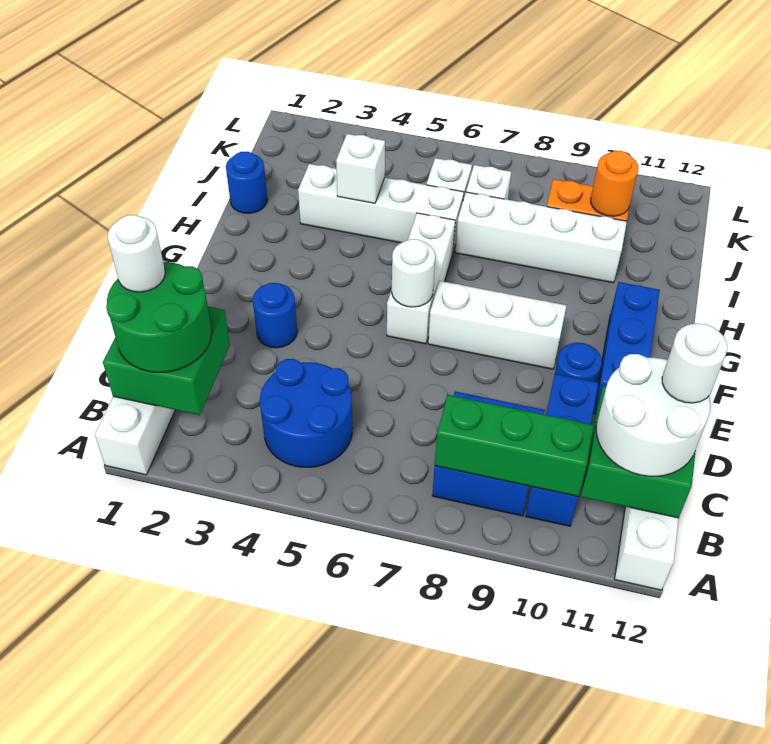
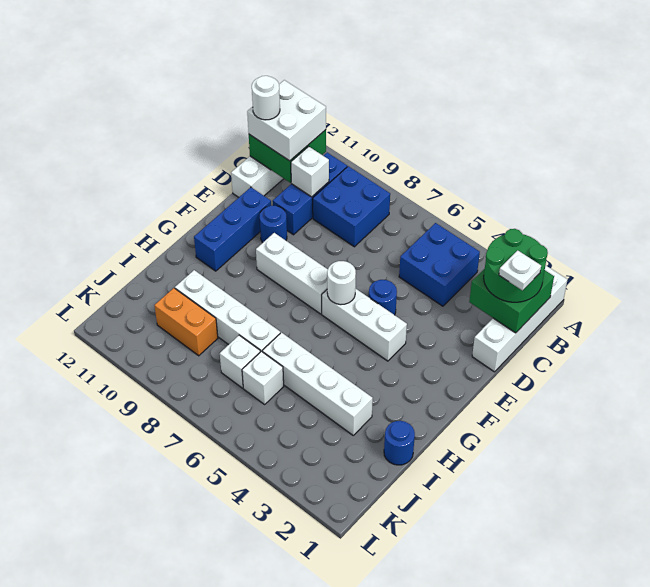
blue 2x2 round brick [260,359,352,467] -> blue 2x2 brick [399,223,480,306]
green 1x3 brick [435,395,594,496] -> none
white 2x2 round brick [596,354,710,476] -> white 2x2 brick [247,80,326,161]
white 1x1 round brick [107,215,165,292] -> white 1x1 plate [499,250,541,290]
blue 1x1 round brick [253,283,297,348] -> blue 1x1 round brick moved to [369,280,397,315]
white 1x3 brick [387,213,455,344] -> white 1x3 brick turned to [322,288,407,361]
white 1x1 brick [336,134,385,203] -> white 1x1 brick moved to [291,146,329,197]
orange 1x1 round brick [591,151,638,216] -> none

